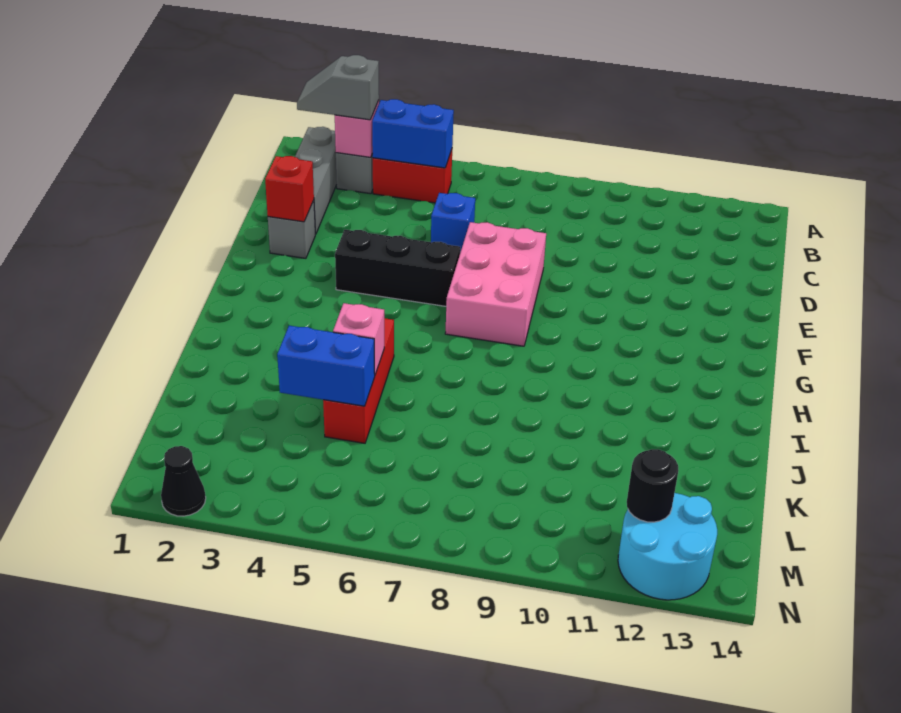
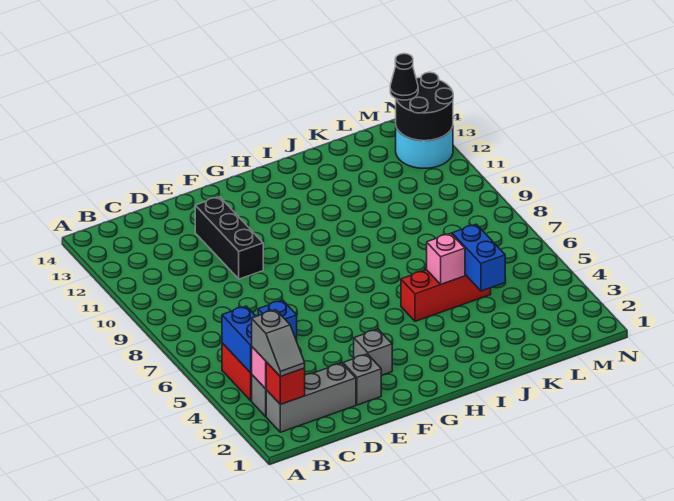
red 1x1 brick [265,156,314,222] -> red 1x1 brick moved to [266,362,305,404]
pink 2x3 brick [445,222,546,346] -> none
none -> grey 1x1 brick [354,329,392,375]
black 1x3 brick [335,230,460,306] -> black 1x3 brick moved to [195,197,263,279]
black 1x1 round brick [627,449,678,522] -> black 2x2 round brick [396,72,453,141]
black 1x1 cone [161,446,206,516] -> black 1x1 cone moved to [390,54,418,100]

